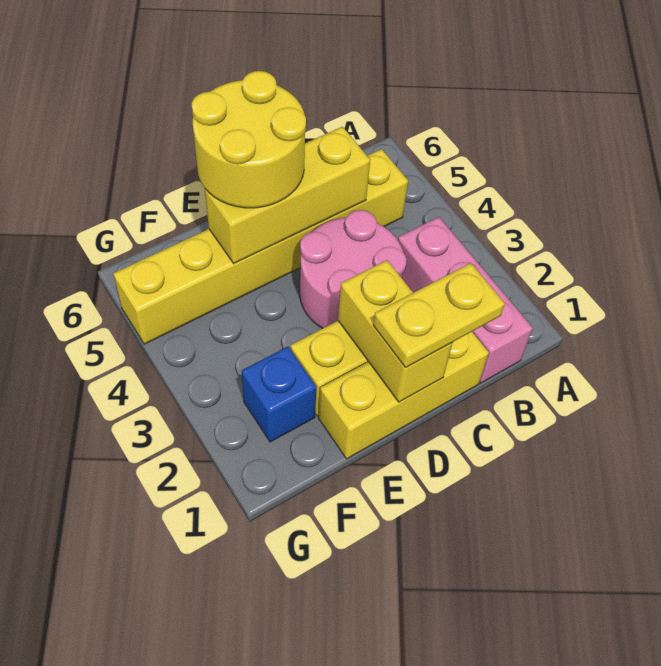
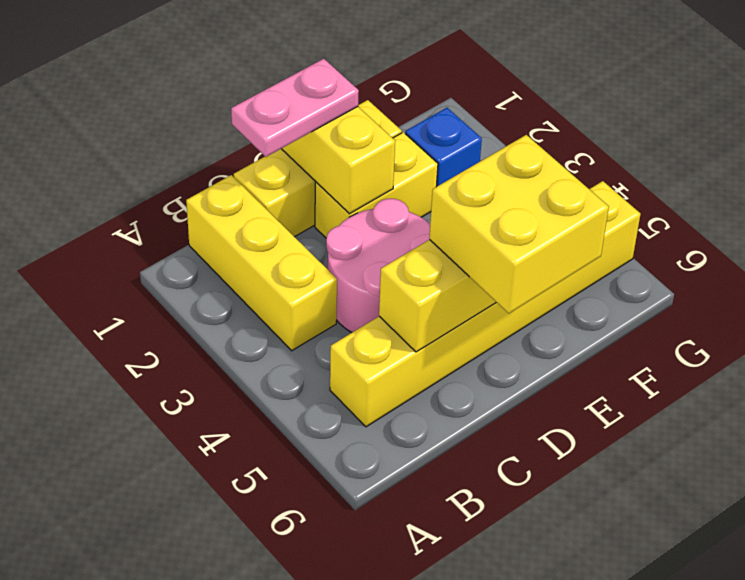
pink 1x3 brick [398,217,533,383] -> yellow 1x3 brick [186,175,337,351]
yellow 1x2 plate [373,263,505,367] -> pink 1x2 plate [231,59,359,157]
yellow 2x2 round brick [192,71,306,208] -> yellow 2x2 brick [429,135,609,313]

